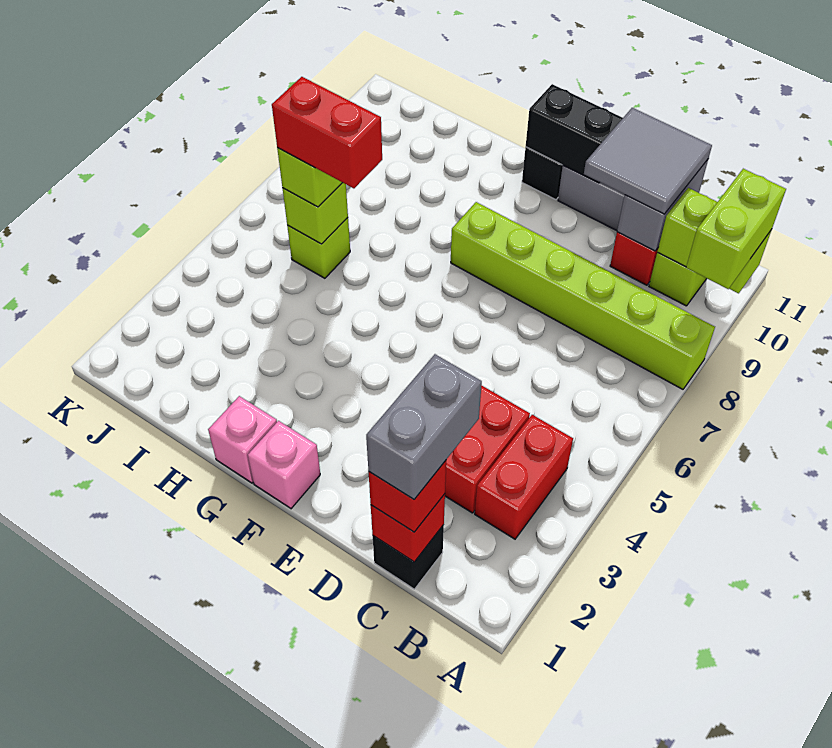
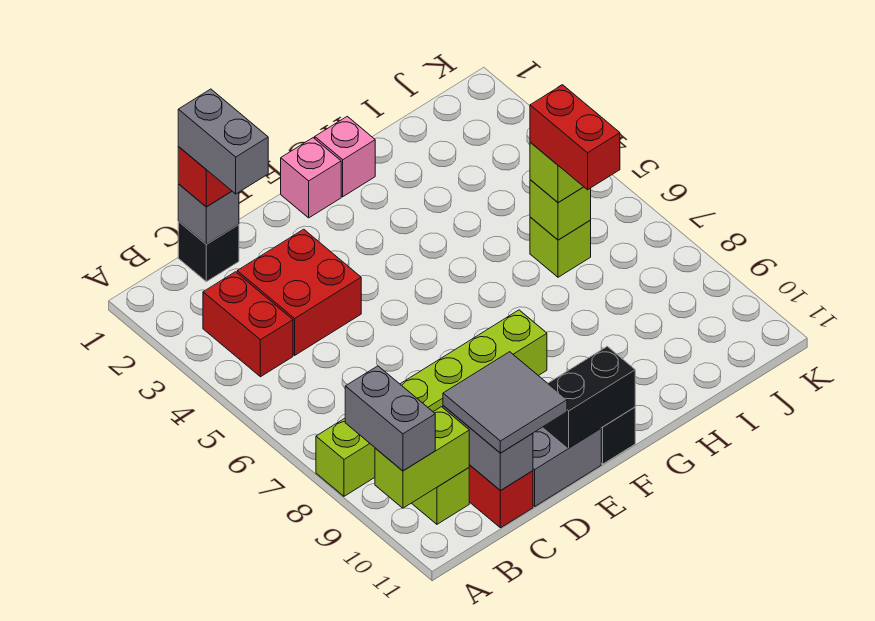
lime 1x2 brick [686,169,786,289] -> grey 1x2 brick [345,366,435,471]
red 1x1 brick [371,494,445,562] -> grey 1x1 brick [178,184,239,244]
red 1x2 brick [272,77,382,188] -> red 1x2 brick turned to [530,85,620,190]

